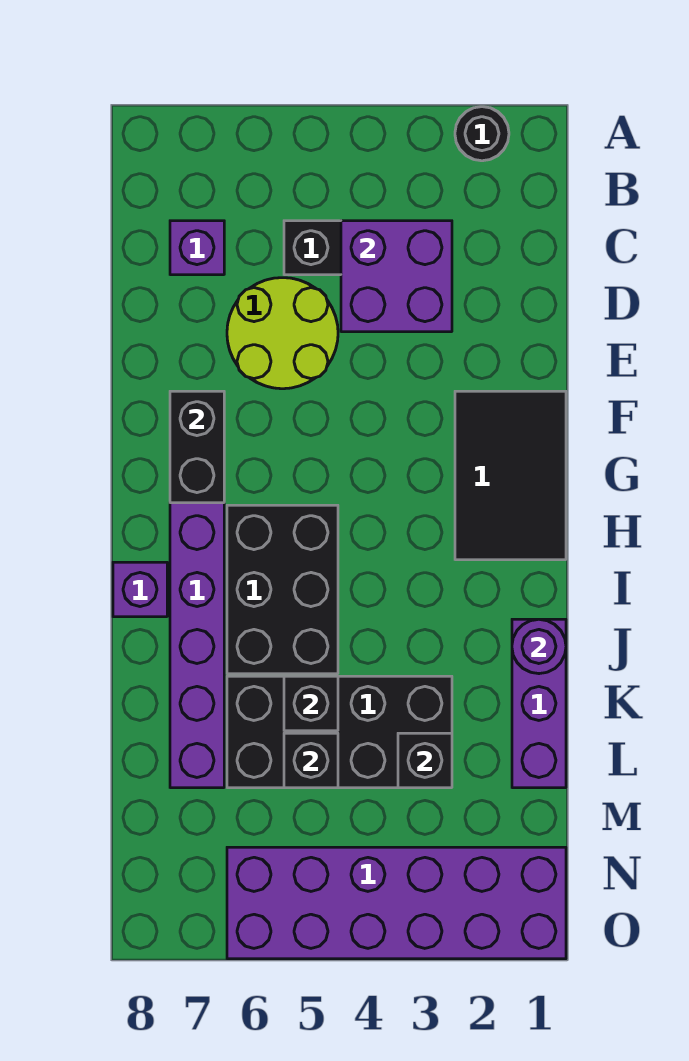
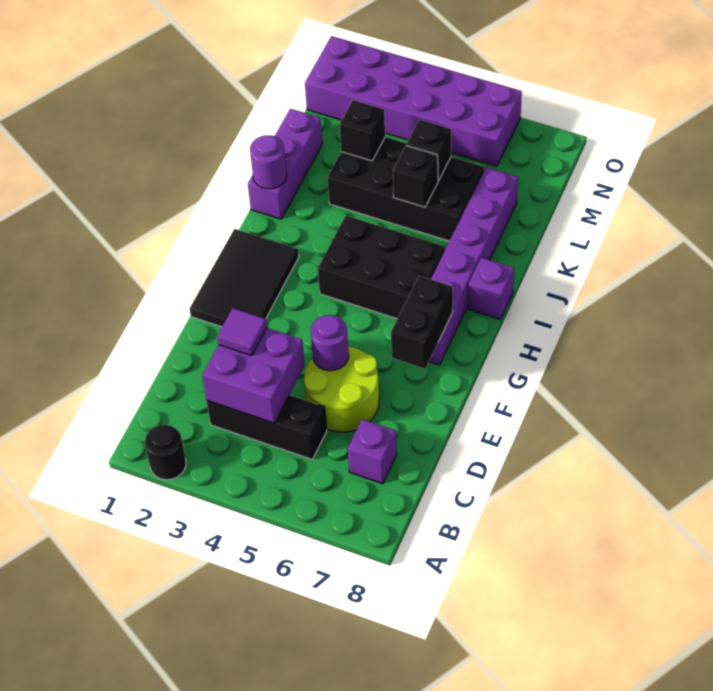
none -> purple 1x1 tile [217,308,267,356]
none -> purple 1x1 round brick [311,315,349,371]
black 2x3 brick [227,505,338,674] -> black 2x3 brick turned to [318,216,445,319]

